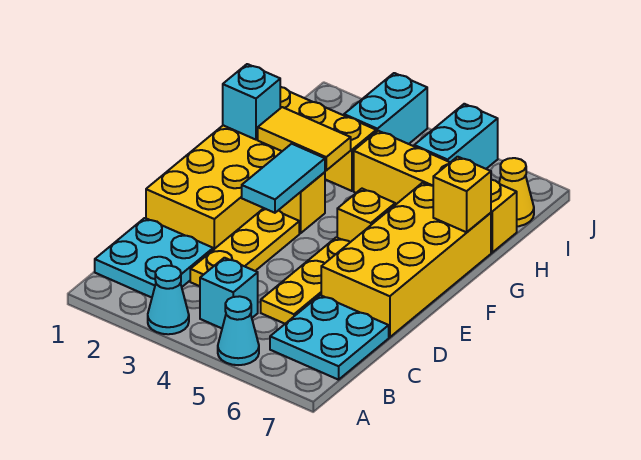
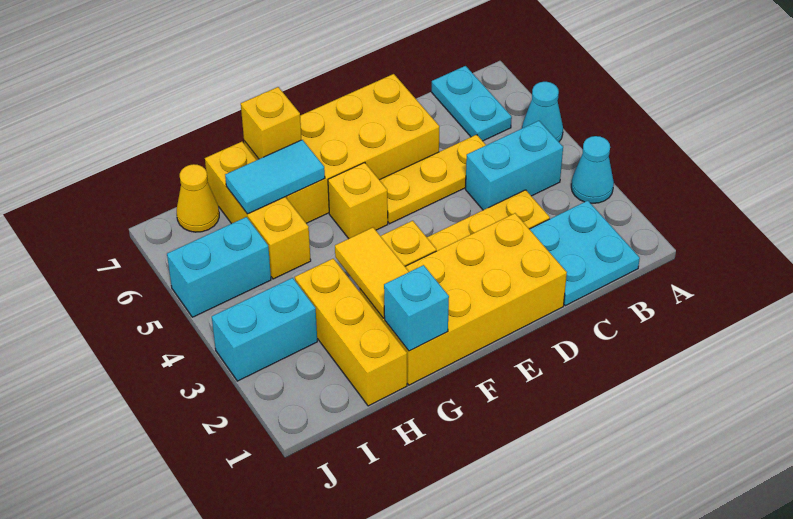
cyan 1x1 brick [200,258,258,328] -> cyan 1x2 brick [465,121,563,210]
cyan 2x2 plate [270,295,389,380] -> cyan 1x2 plate [432,66,512,141]
cyan 1x2 tile [242,144,325,213] -> cyan 1x2 tile moved to [225,140,325,214]
yellow 1x4 brick [354,131,517,253] -> yellow 1x3 brick [205,142,311,279]

